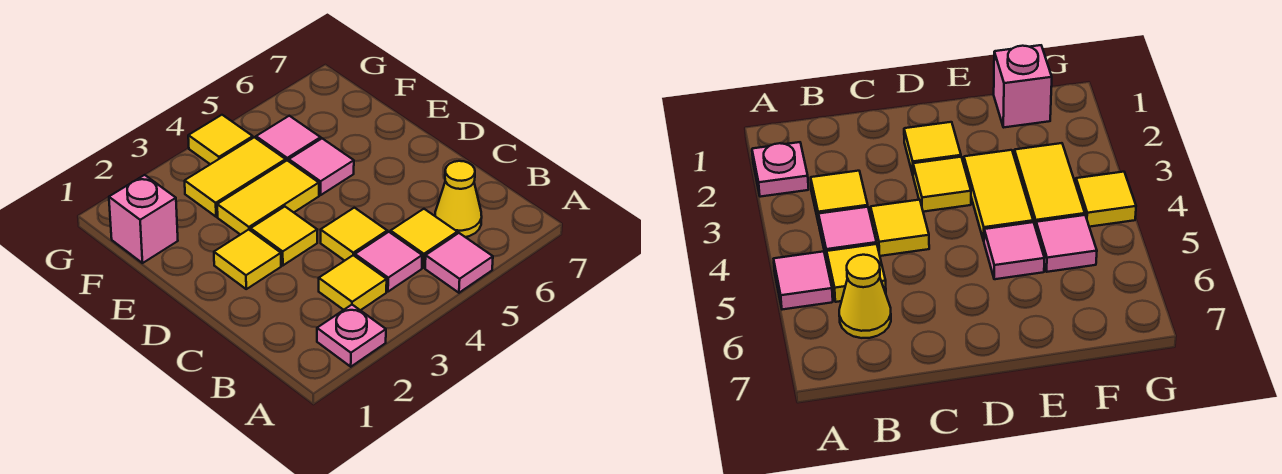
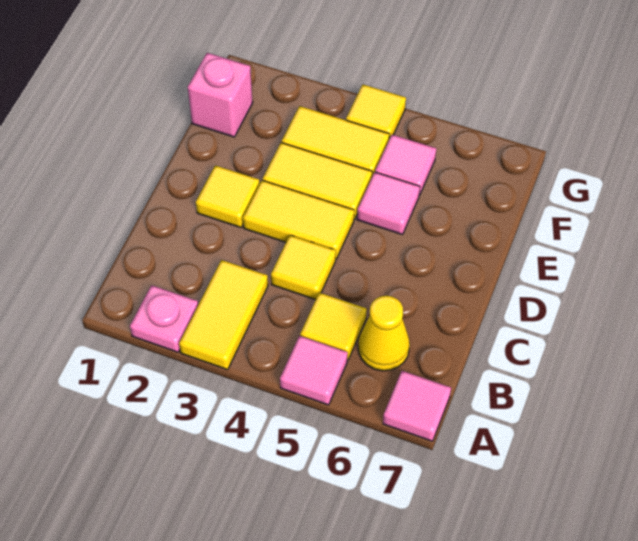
yellow 1x1 tile [319,255,387,310] -> yellow 1x2 tile [179,260,268,370]
pink 1x1 tile [355,232,422,292] -> pink 1x1 tile moved to [383,371,451,441]
yellow 1x1 tile [251,207,317,265] -> yellow 1x2 tile [243,180,354,259]

